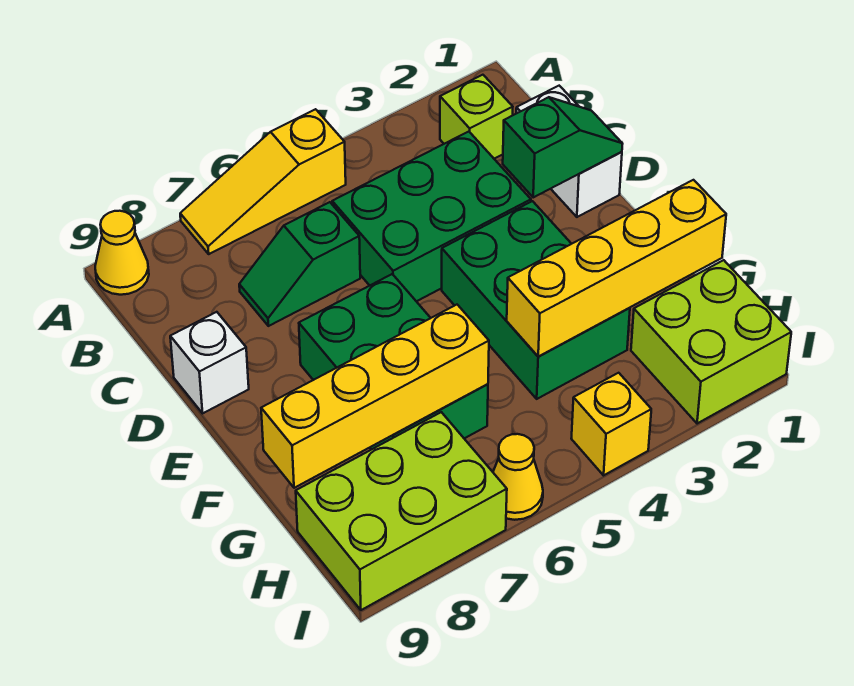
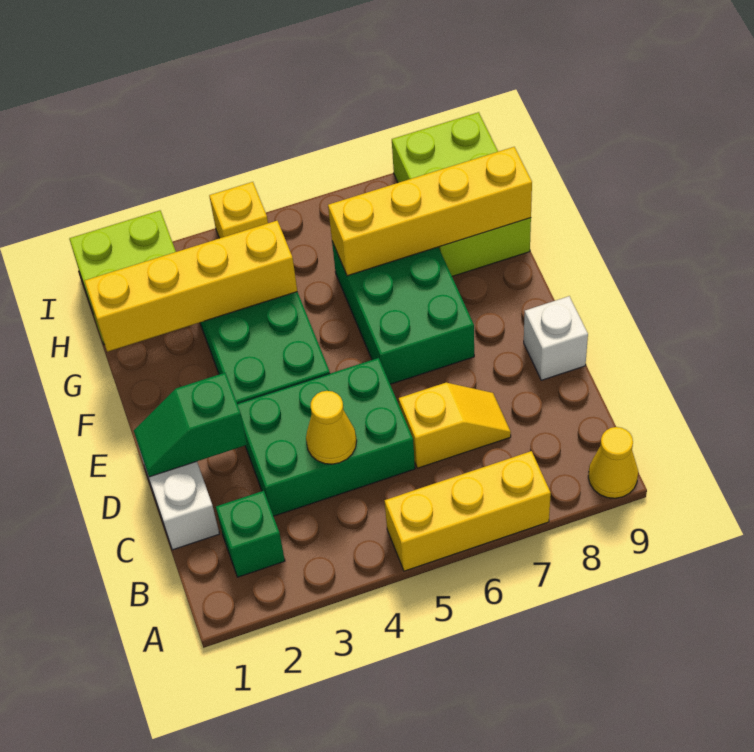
yellow 1x3 slope [180,109,346,254] -> yellow 1x3 brick [385,451,551,571]
lime 1x1 brick [440,75,513,159] -> green 1x1 brick [216,491,285,577]
green 1x2 slope [239,202,360,326] -> yellow 1x2 slope [399,383,511,468]
lime 2x3 brick [296,412,507,610] -> lime 2x3 brick turned to [392,112,531,276]
yellow 1x1 cone [493,434,543,520] -> yellow 1x1 cone moved to [306,391,357,464]

